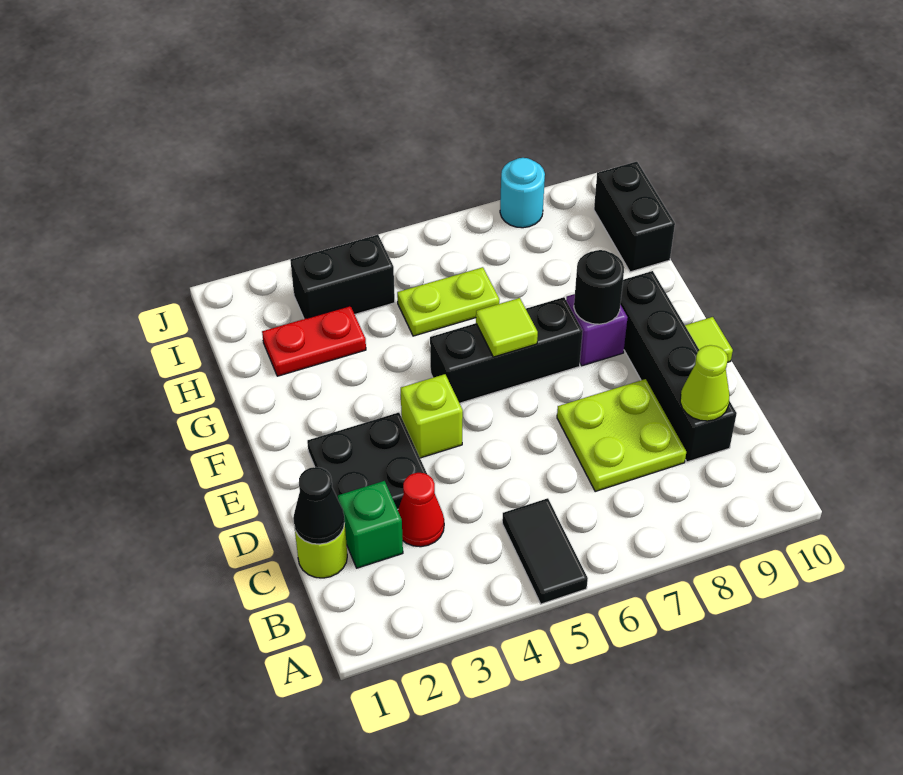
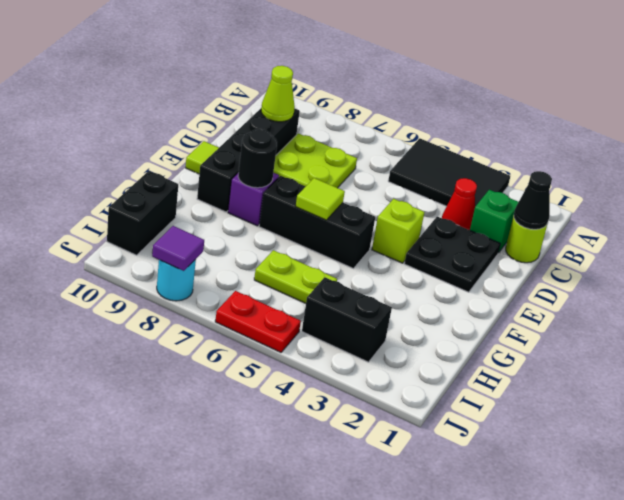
black 1x2 tile [502,498,588,604] -> black 2x3 tile [388,138,510,206]
red 1x2 plate [262,306,366,376] -> red 1x2 plate moved to [215,291,301,352]
none -> purple 1x1 tile [152,226,204,271]

